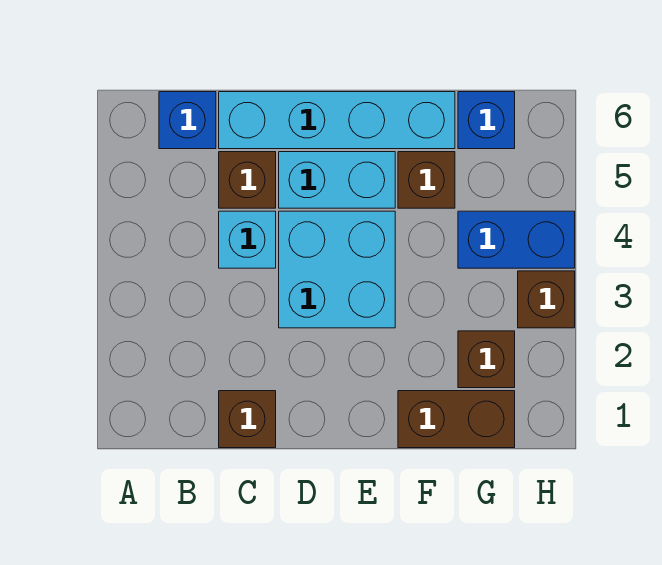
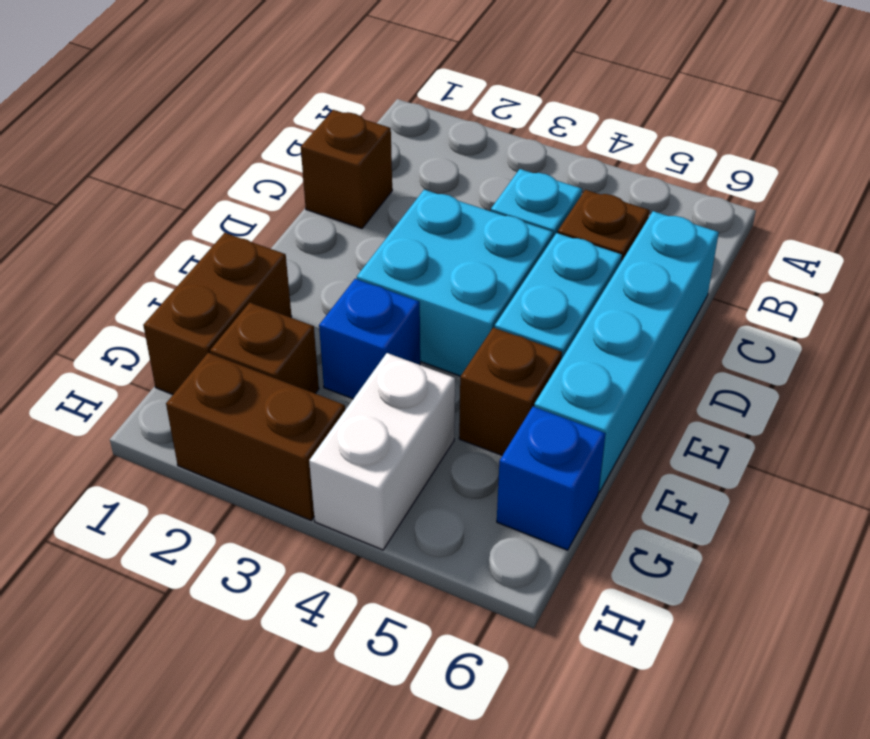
blue 1x1 brick [159,92,216,149] -> blue 1x1 brick moved to [319,279,420,399]
blue 1x2 brick [458,211,575,268] -> white 1x2 brick [309,353,455,550]
brown 1x1 brick [518,271,575,328] -> brown 1x2 brick [166,353,345,520]

